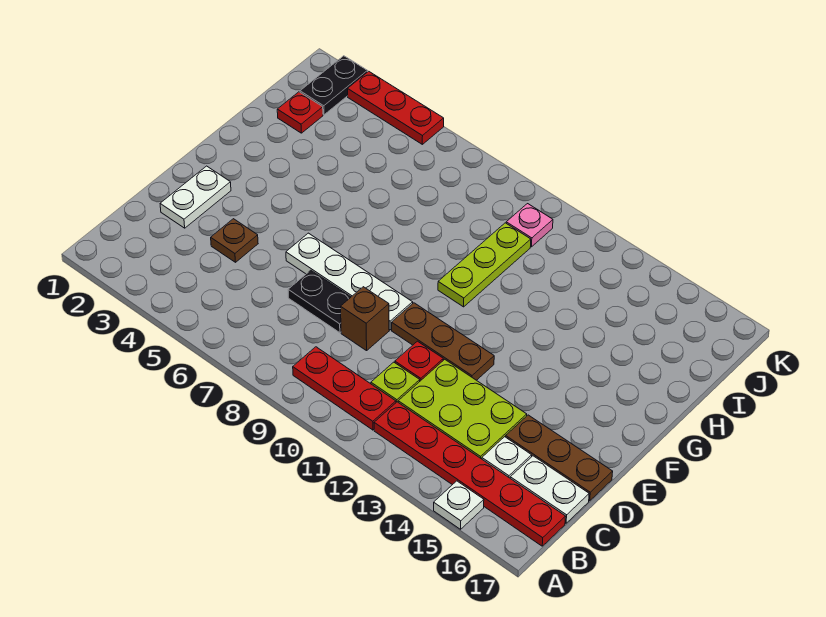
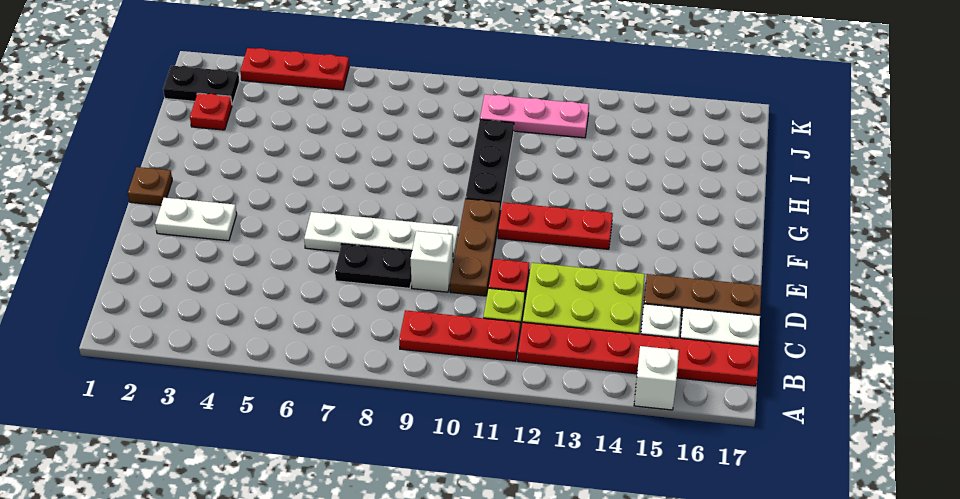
white 1x1 plate [434,481,484,529] -> white 1x1 brick [634,346,679,410]
white 1x2 plate [160,166,231,228] -> white 1x2 plate turned to [155,198,237,241]
brown 1x1 plate [211,219,258,262] -> brown 1x1 plate moved to [128,167,172,205]
brown 1x1 brick [341,287,389,351] -> white 1x1 brick [411,231,453,292]
brown 1x3 plate [392,303,494,380] -> brown 1x3 plate turned to [450,199,501,296]
none -> red 1x3 plate [498,202,613,249]
lime 1x3 plate [438,223,531,307] -> black 1x3 plate [465,120,514,206]
black 1x2 plate [300,56,368,115] -> black 1x2 plate turned to [163,66,240,104]
pink 1x1 plate [506,204,553,247] -> pink 1x3 plate [480,94,589,138]

